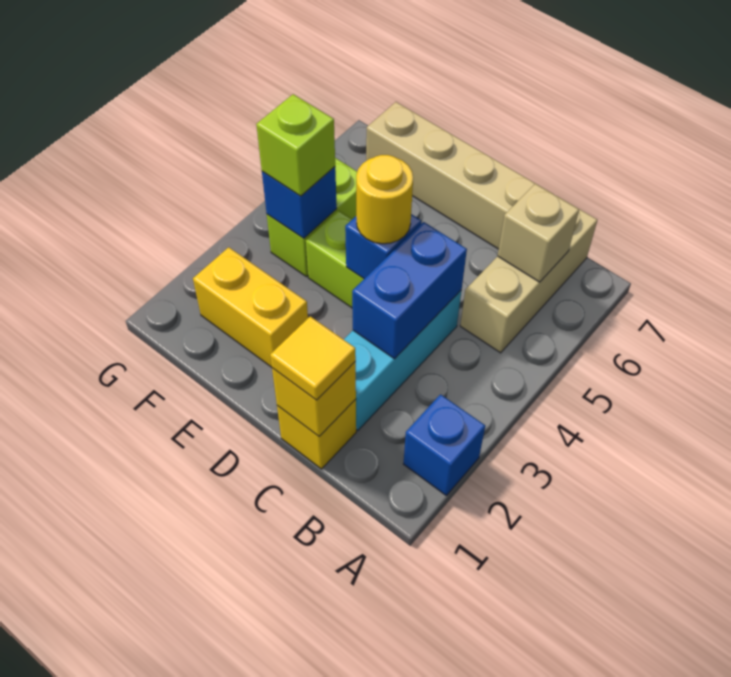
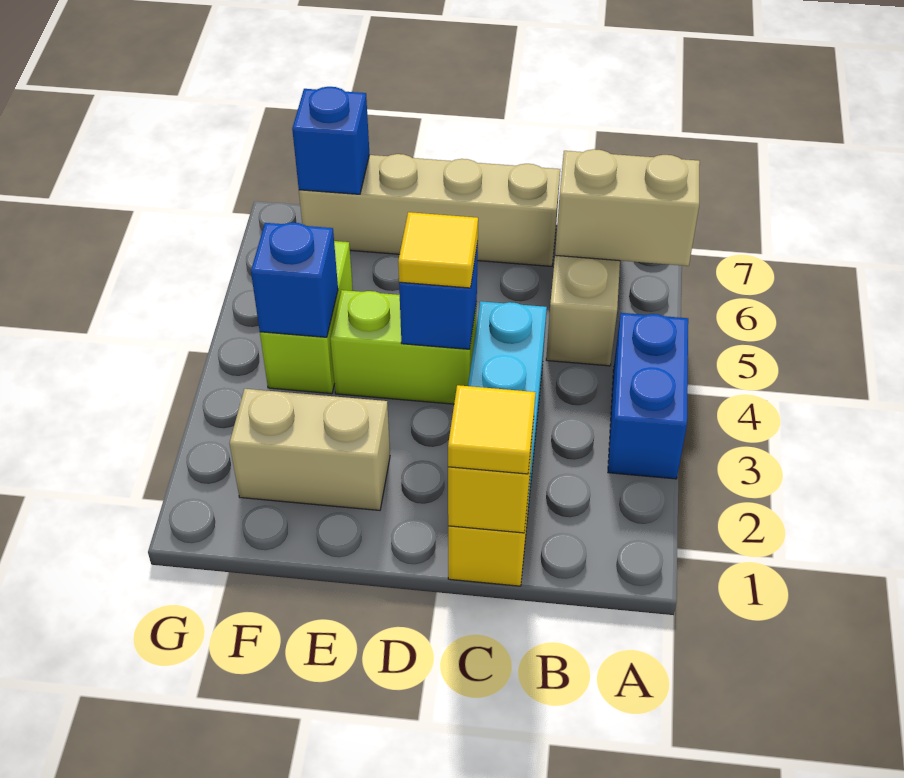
blue 1x1 brick [404,395,485,495] -> blue 1x1 brick moved to [292,87,369,194]
tan 1x1 brick [498,184,579,282] -> tan 1x2 brick [555,149,700,266]
blue 1x2 brick [352,222,467,359] -> blue 1x2 brick moved to [608,313,688,479]
yellow 1x1 round brick [356,155,413,244] -> yellow 1x1 tile [398,212,478,288]
yellow 1x2 brick [193,247,308,367] -> tan 1x2 brick [229,389,390,510]
lime 1x1 brick [256,94,335,196] -> none

